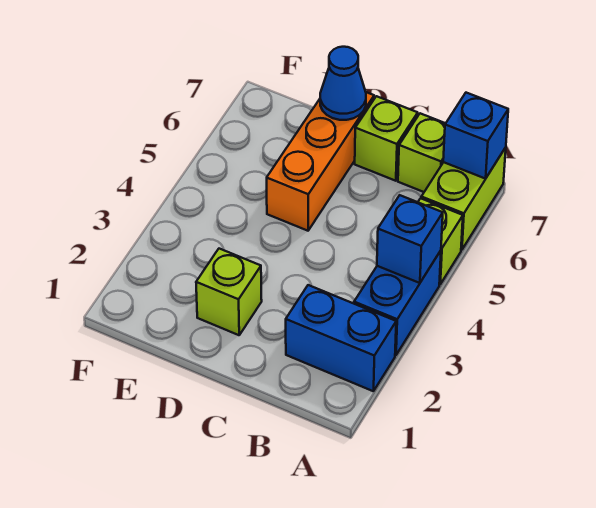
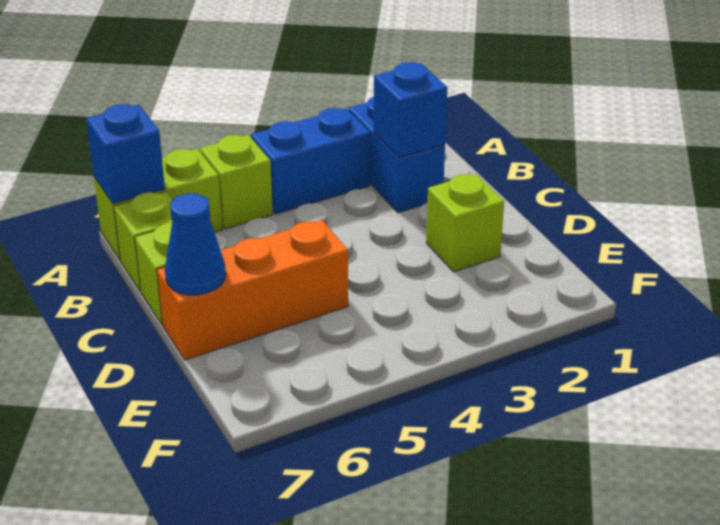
blue 1x1 brick [377,195,443,283] -> blue 1x1 brick moved to [374,62,447,158]

